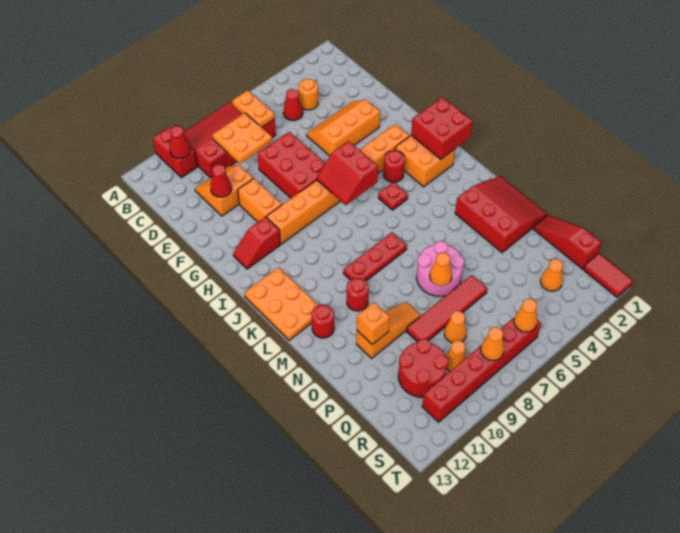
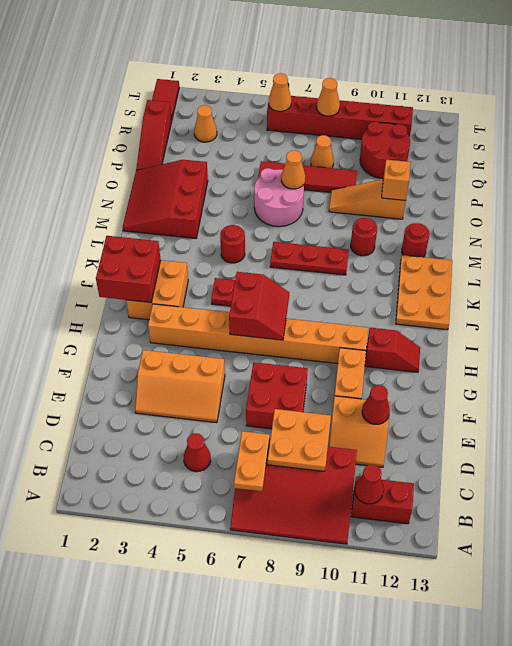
red 1x2 brick [153,127,197,178] -> red 1x2 brick turned to [351,477,414,524]
orange 1x1 round brick [298,79,318,110] -> none
red 2x3 brick [257,132,325,198] -> red 2x2 brick [246,362,308,429]
red 1x1 round brick [383,151,405,182] -> red 1x1 round brick moved to [220,225,245,263]
orange 1x1 cone [446,340,467,371] -> none

